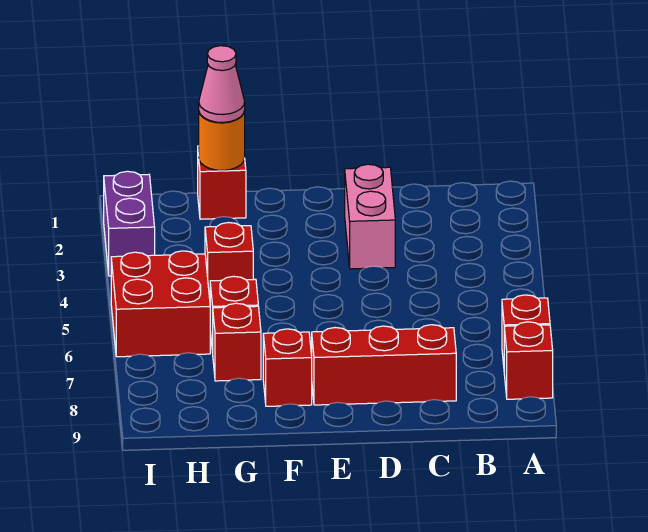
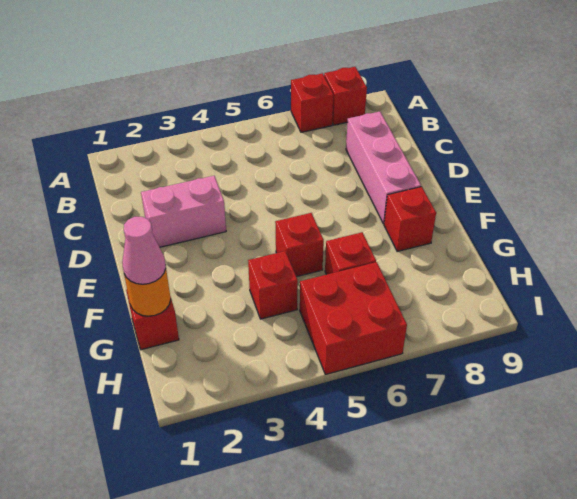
red 1x3 brick [312,325,456,405] -> pink 1x3 brick [346,112,421,224]
red 1x1 brick [213,303,261,381] -> red 1x1 brick moved to [275,213,324,277]
purple 1x2 brick [104,171,155,276] -> none

